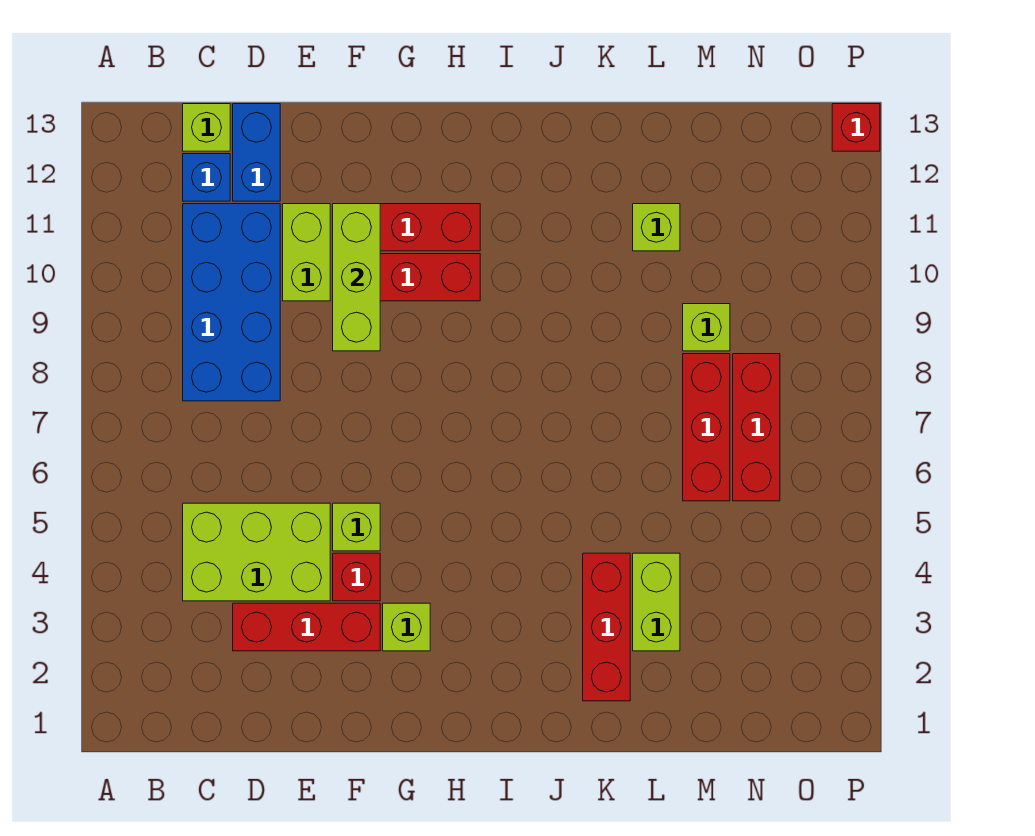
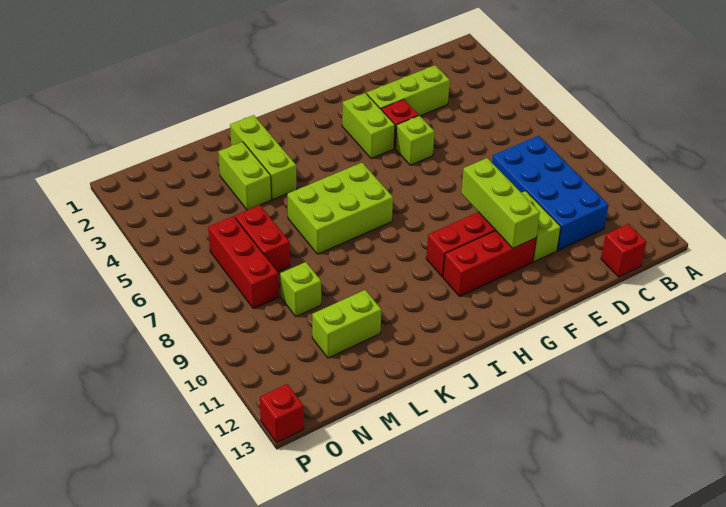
lime 2x3 brick [183,503,330,601] -> lime 2x3 brick moved to [287,163,393,254]
blue 1x1 brick [183,154,230,201] -> none
lime 1x1 brick [183,104,230,151] -> red 1x1 brick [601,224,646,277]
red 1x3 brick [233,603,380,651] -> lime 1x3 brick [366,65,450,116]
blue 1x2 brick [233,104,280,201] -> none
lime 1x1 brick [383,603,430,651] -> lime 1x2 brick [342,93,395,159]
red 1x3 brick [583,553,630,701] -> lime 1x3 brick [230,115,297,199]
lime 1x1 brick [633,204,680,251] -> lime 1x2 brick [312,290,381,358]
red 1x3 brick [683,354,730,501] -> red 1x2 brick [235,205,290,272]

